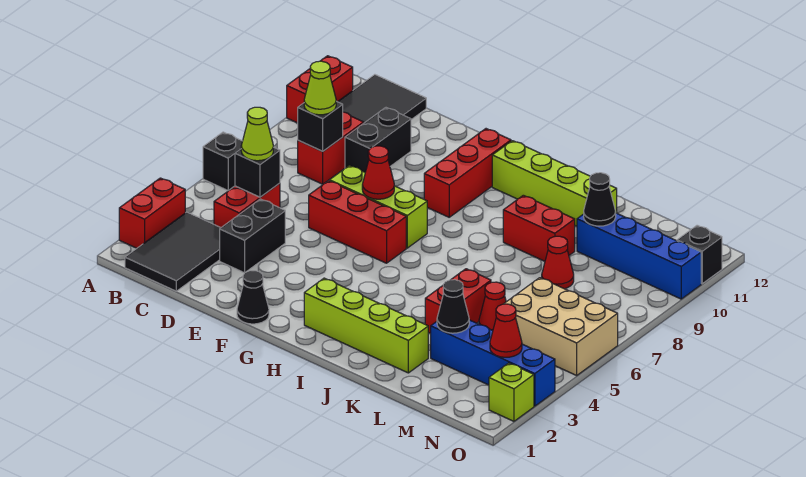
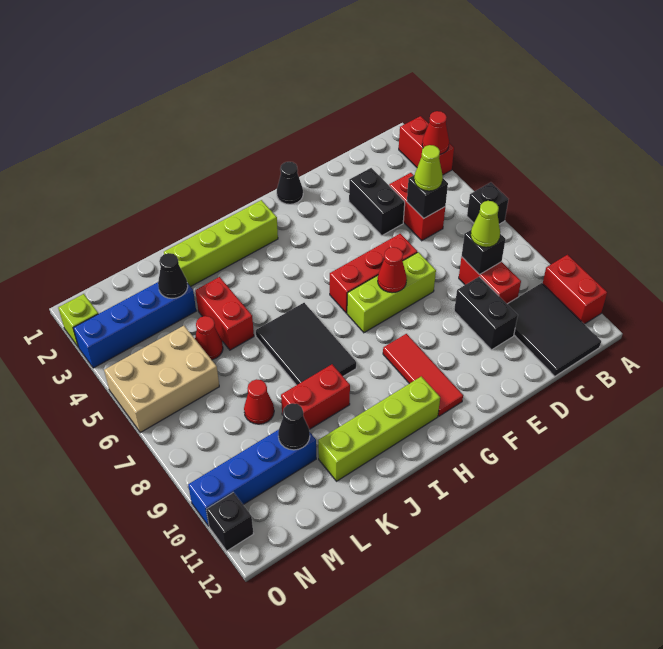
black 2x3 tile [125,212,220,291] -> black 2x3 tile moved to [256,303,356,385]
red 1x3 brick [424,129,511,217] -> red 1x3 tile [383,334,463,416]
red 1x1 cone [490,304,522,357] -> red 1x1 cone moved to [422,111,449,154]

